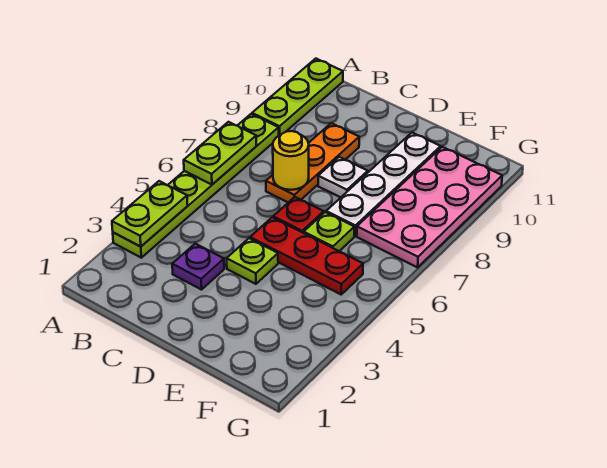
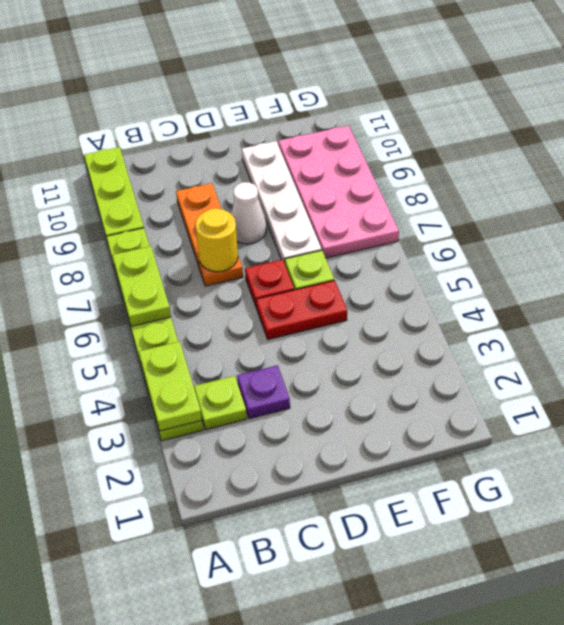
lime 1x1 plate [227,238,278,284] -> lime 1x1 plate moved to [194,376,247,430]
red 1x3 plate [250,217,363,294] -> red 1x2 plate [256,280,347,339]
white 1x1 plate [318,157,368,197] -> white 1x1 cone [231,182,267,244]

